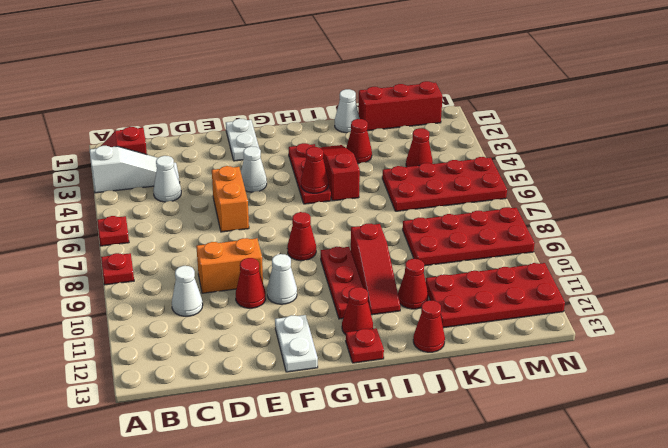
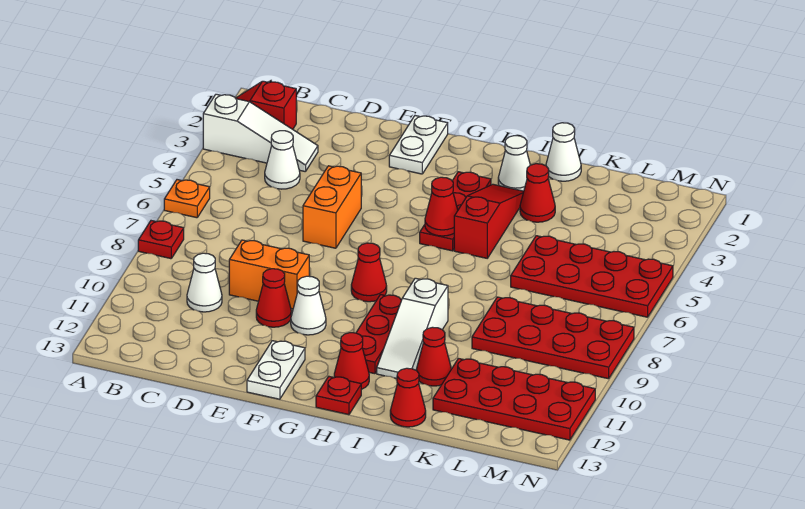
red 1x1 plate [97,216,129,246] -> orange 1x1 plate [164,180,210,218]
white 1x1 cone [241,146,267,192] -> white 1x1 cone moved to [498,136,530,191]
red 1x3 slope [351,224,400,315] -> white 1x3 slope [377,278,448,379]
red 1x3 brick [358,81,443,131] -> none
red 1x1 cone [406,128,433,167] -> none

